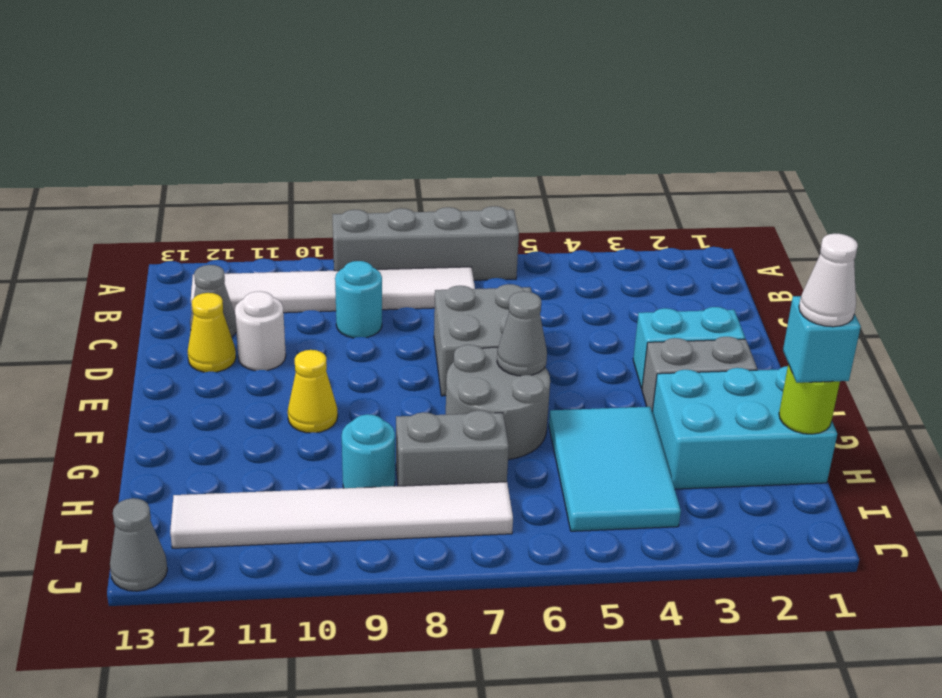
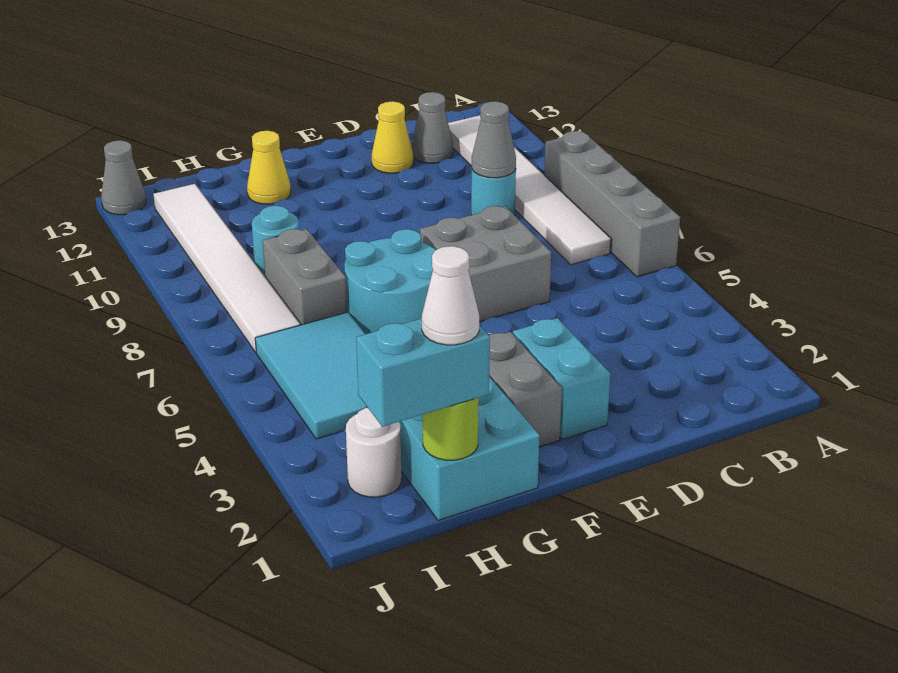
white 1x1 round brick [235,291,286,371] -> white 1x1 round brick moved to [346,407,401,497]
grey 2x2 round brick [446,345,550,460] -> cyan 2x2 round brick [344,229,435,334]
grey 1x1 cone [497,291,547,376] -> grey 1x1 cone moved to [472,101,516,178]
yellow 1x1 cone [288,350,338,433] -> yellow 1x1 cone moved to [247,131,291,204]
cyan 2x3 tile [549,407,681,531] -> cyan 2x3 tile turned to [255,312,367,439]
cyan 1x1 brick [783,296,861,383] -> cyan 1x2 brick [356,319,490,427]

